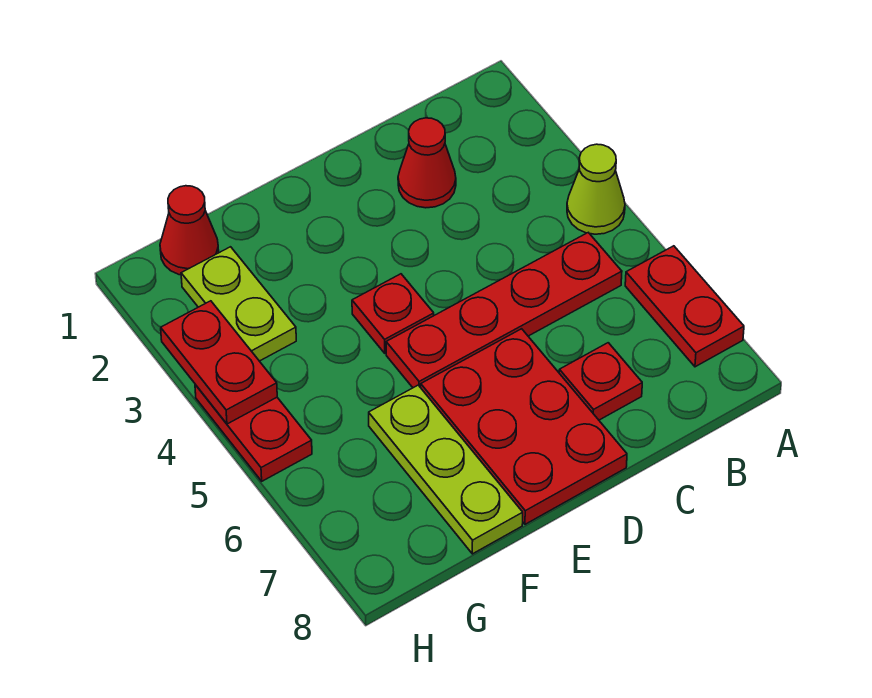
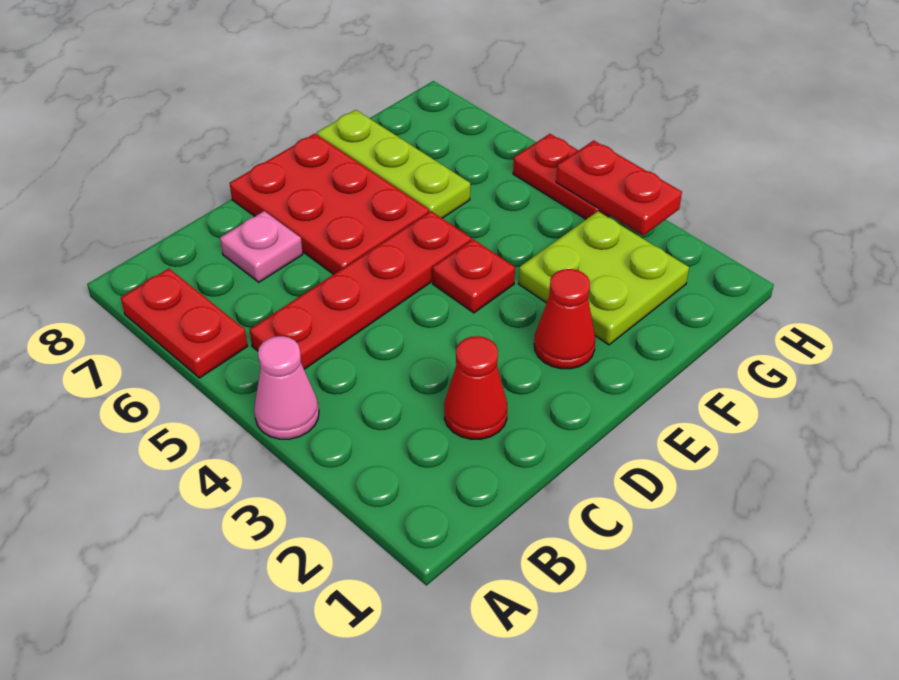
lime 1x1 cone [567,144,625,234] -> pink 1x1 cone [254,336,319,439]
red 1x1 plate [559,343,642,420] -> pink 1x1 plate [220,211,303,282]
red 1x1 cone [160,186,219,275] -> red 1x1 cone moved to [534,269,595,369]
lime 1x2 plate [181,247,296,361] -> lime 2x2 plate [518,211,689,345]

